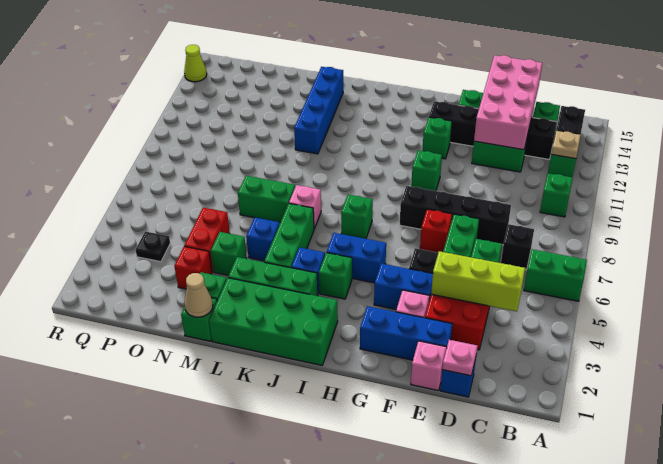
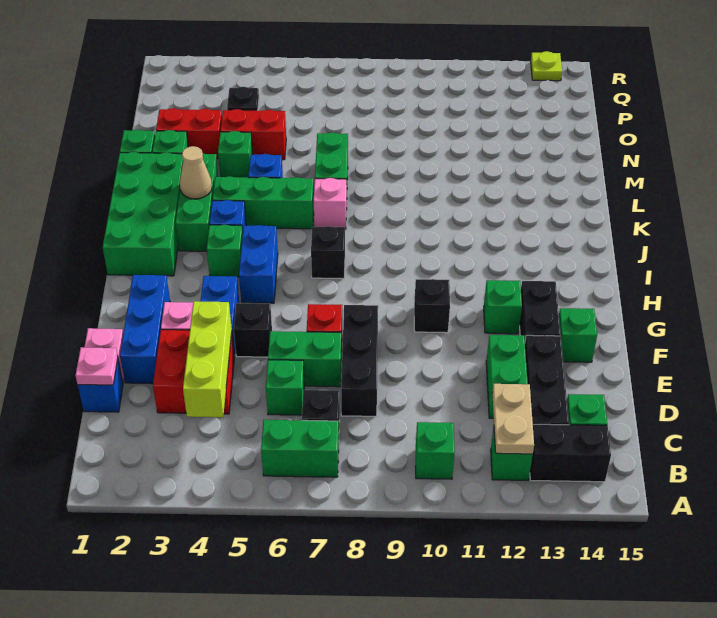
green 1x2 brick [524,249,587,301] -> green 1x2 brick turned to [261,420,339,477]
tan 1x1 plate [551,131,581,159] -> tan 1x2 plate [492,384,534,454]
black 1x4 brick [400,186,511,245] -> black 1x3 brick [341,305,378,416]
pink 2x4 brick [474,55,542,150] -> none
green 1x1 brick [411,150,442,191] -> black 1x1 brick [414,279,450,333]
green 1x1 brick [341,195,373,239] -> black 1x1 brick [311,226,345,279]
blue 1x4 brick [294,67,343,154] -> none
tan 1x1 cone [184,273,213,317] -> tan 1x1 cone moved to [180,146,212,199]
red 1x1 brick [174,246,212,289] -> red 1x2 brick [156,108,222,159]
lime 1x1 cone [184,45,207,82] -> lime 1x1 plate [531,51,562,81]

